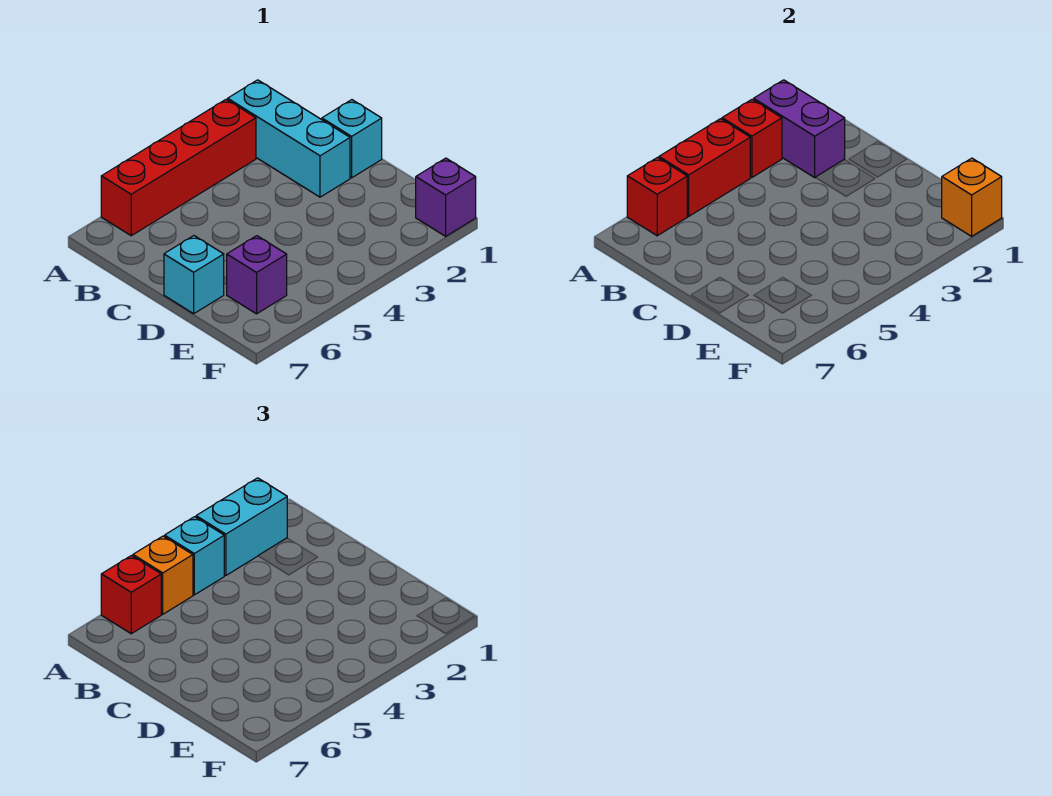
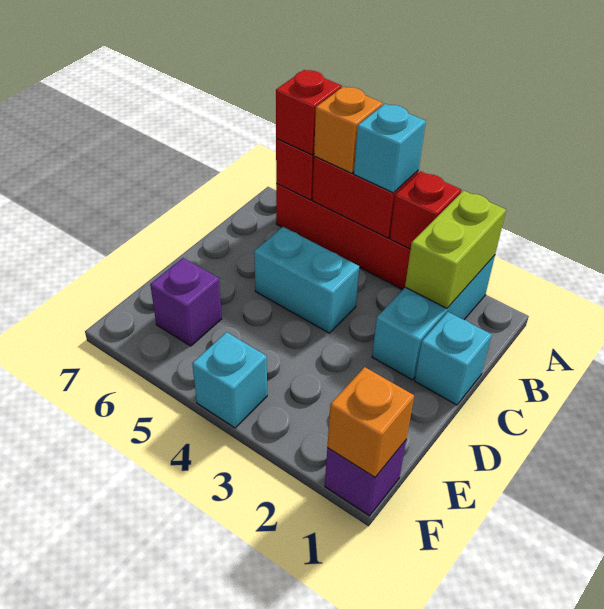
purple 1x2 brick [754,80,845,177] -> lime 1x2 brick [405,191,506,308]
cyan 1x2 brick [196,478,287,575] -> cyan 1x2 brick moved to [254,227,360,333]
cyan 1x1 brick [164,236,224,314] -> cyan 1x1 brick moved to [192,332,267,428]

